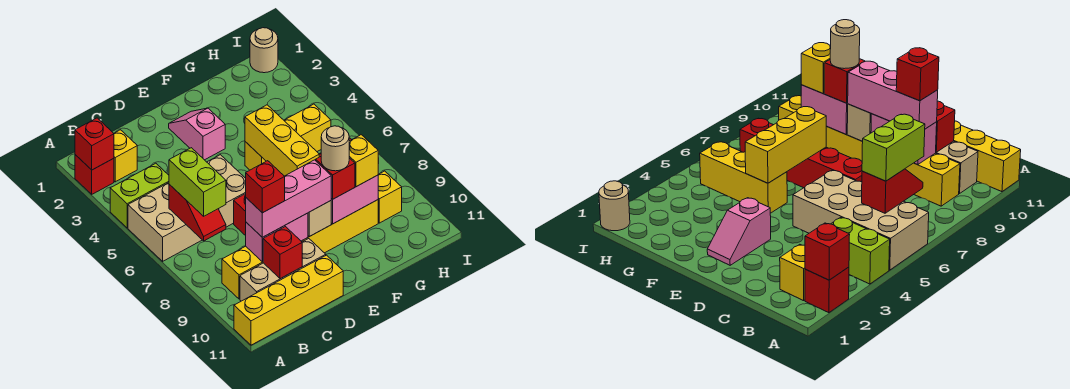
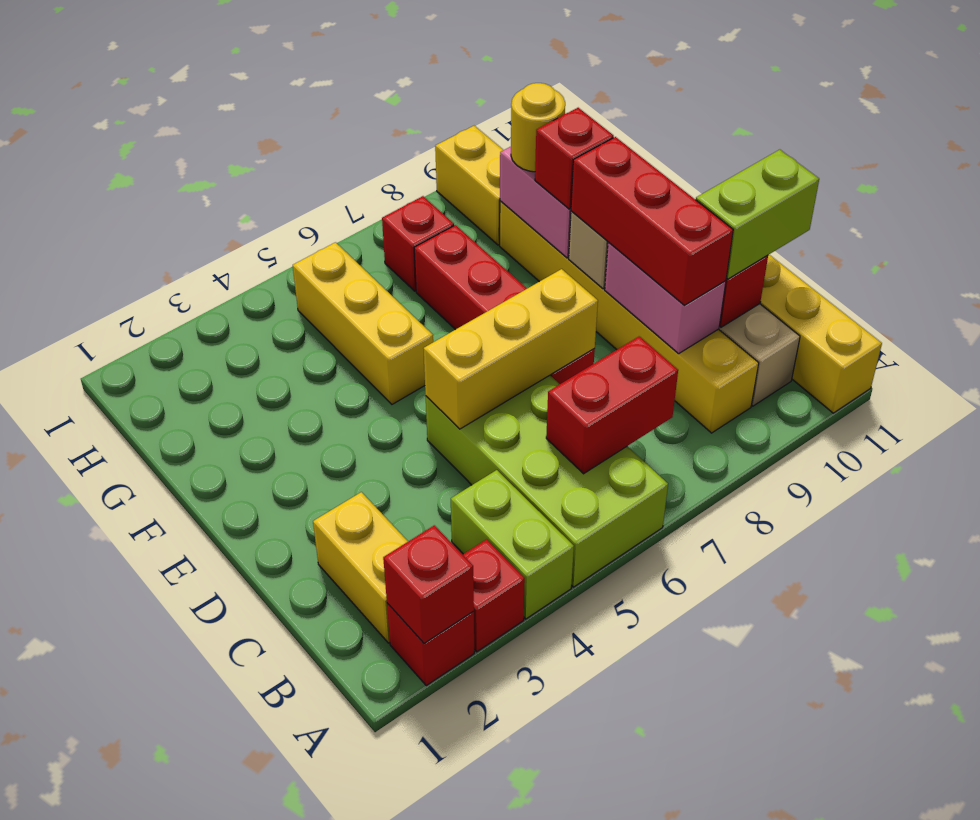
tan 2x4 brick [128,155,246,261] -> lime 2x4 brick [426,375,668,587]
yellow 1x1 brick [114,130,137,182] -> yellow 1x2 brick [313,492,408,643]
red 1x2 slope [169,184,226,241] -> red 1x2 brick [546,336,678,474]
lime 1x2 brick [169,148,226,216] -> lime 1x2 brick moved to [696,150,819,279]
pink 1x3 brick [246,160,331,237] -> red 1x3 brick [571,137,733,305]
red 1x1 brick [246,161,285,213] -> red 1x1 brick moved to [463,539,525,652]
pink 1x2 slope [169,108,225,160] -> none
yellow 1x3 brick [245,105,319,176] -> yellow 1x3 brick moved to [423,269,598,429]
tan 1x1 round brick [321,126,349,171] -> none
yellow 1x1 brick [349,135,378,187] -> yellow 1x1 round brick [511,83,565,172]
yellow 1x1 brick [378,171,402,223] -> yellow 1x2 brick [435,126,503,245]
tan 1x1 round brick [250,28,278,73] -> none

